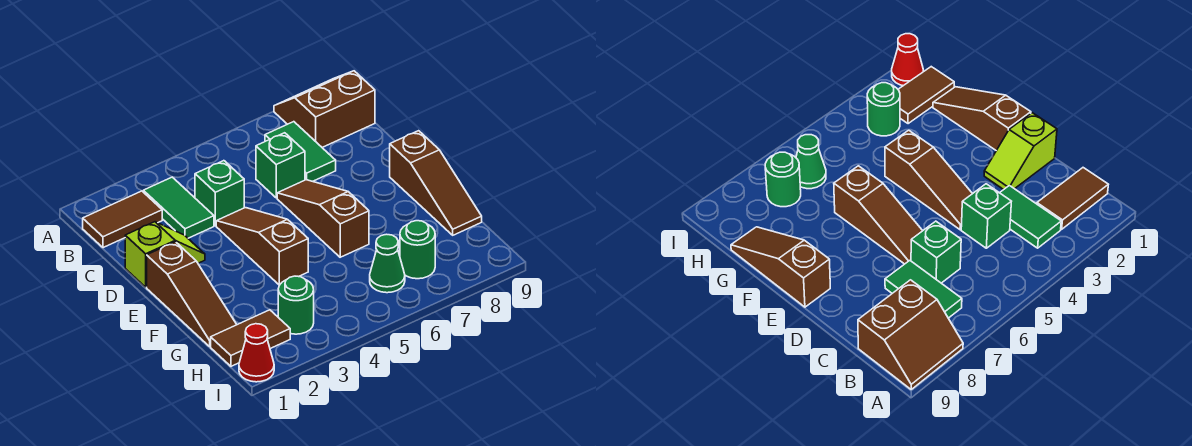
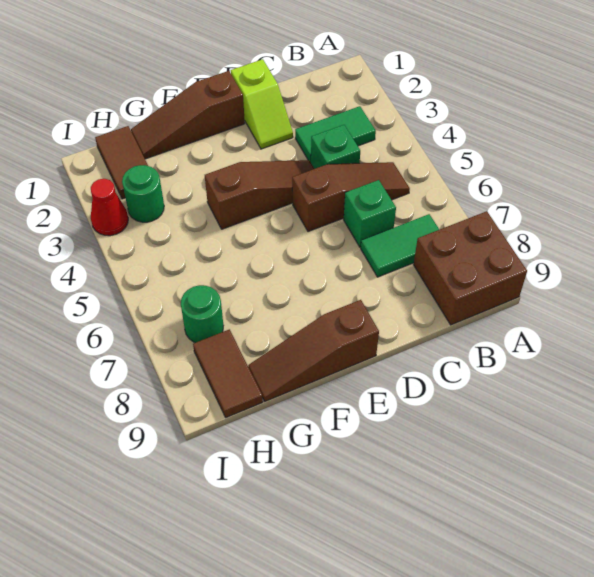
brown 2x2 slope [274,71,375,147] -> brown 2x2 brick [414,211,527,325]
brown 1x2 tile [83,191,162,248] -> brown 1x2 tile moved to [193,329,263,417]
brown 1x3 slope [277,180,369,257] -> brown 1x3 slope moved to [292,162,410,232]
green 1x1 cone [370,234,405,293] -> none
red 1x1 cone [239,324,274,382] -> red 1x1 cone moved to [91,179,128,236]

